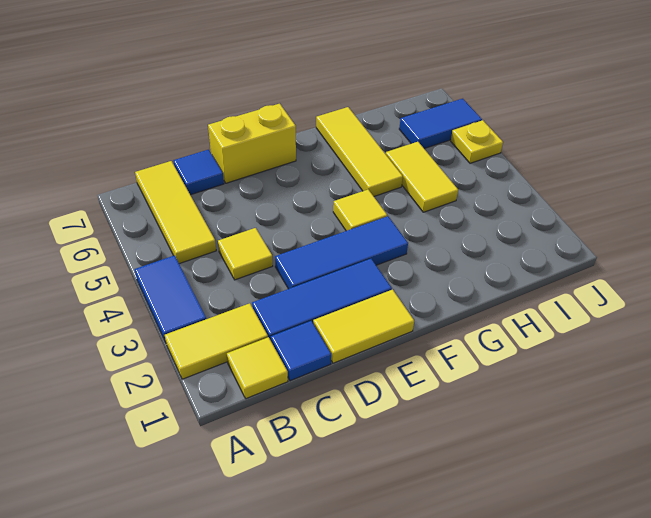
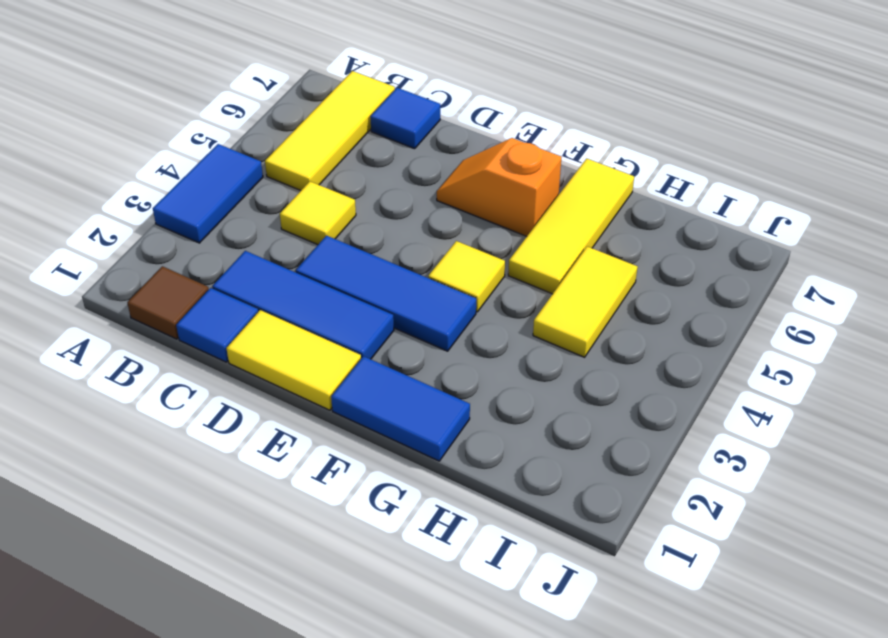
yellow 1x2 tile [165,303,268,379] -> none
yellow 1x1 tile [227,337,288,399] -> brown 1x1 tile [127,266,209,339]
yellow 1x2 brick [208,104,296,183] -> none
none -> orange 1x2 slope [437,138,561,236]
blue 1x2 tile [399,99,482,149] -> blue 1x2 tile moved to [331,356,470,461]
yellow 1x1 plate [451,120,503,163] -> none

